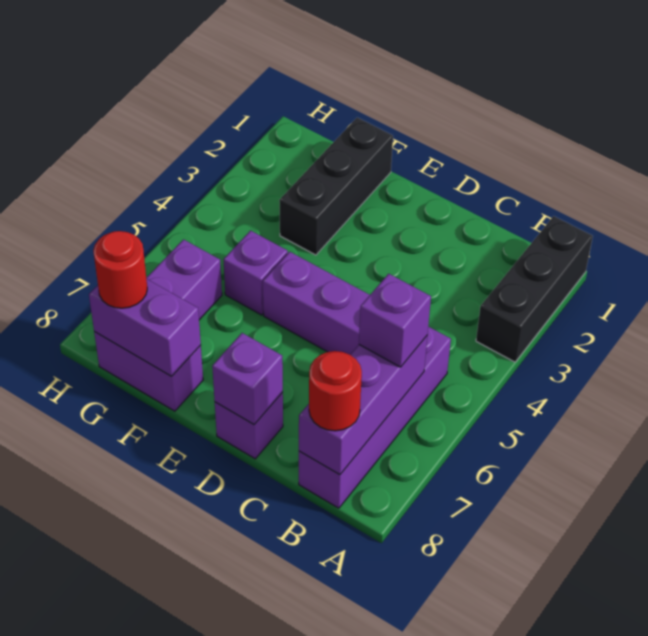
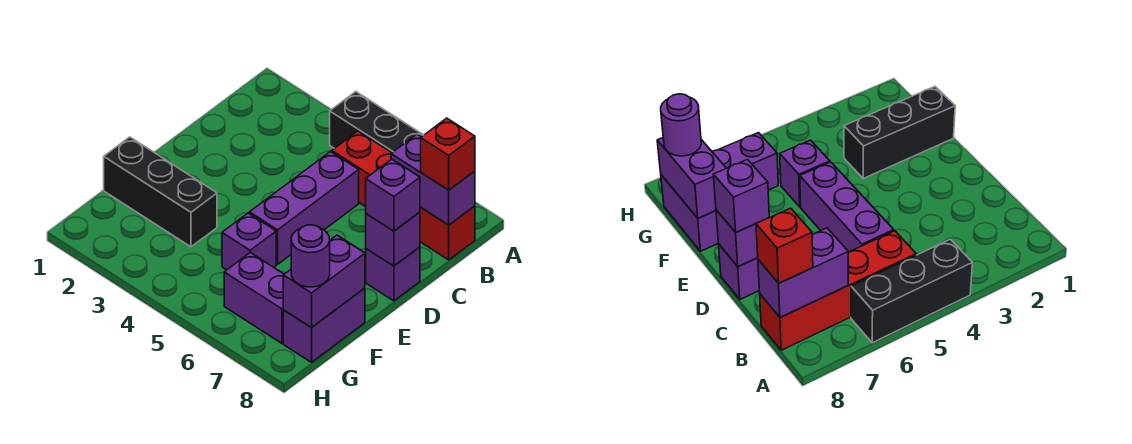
black 1x3 brick [476,216,593,362] -> black 1x3 brick moved to [330,92,423,152]
purple 1x4 brick [299,327,451,508] -> red 1x4 brick [332,131,475,260]
purple 1x3 brick [299,336,427,475] -> purple 1x2 brick [391,134,475,225]
purple 1x1 brick [359,274,431,367] -> purple 1x1 brick moved to [366,159,420,231]
red 1x1 round brick [309,351,362,431] -> red 1x1 brick [421,118,475,190]
red 1x1 round brick [93,231,147,308] -> purple 1x1 round brick [291,225,330,287]

